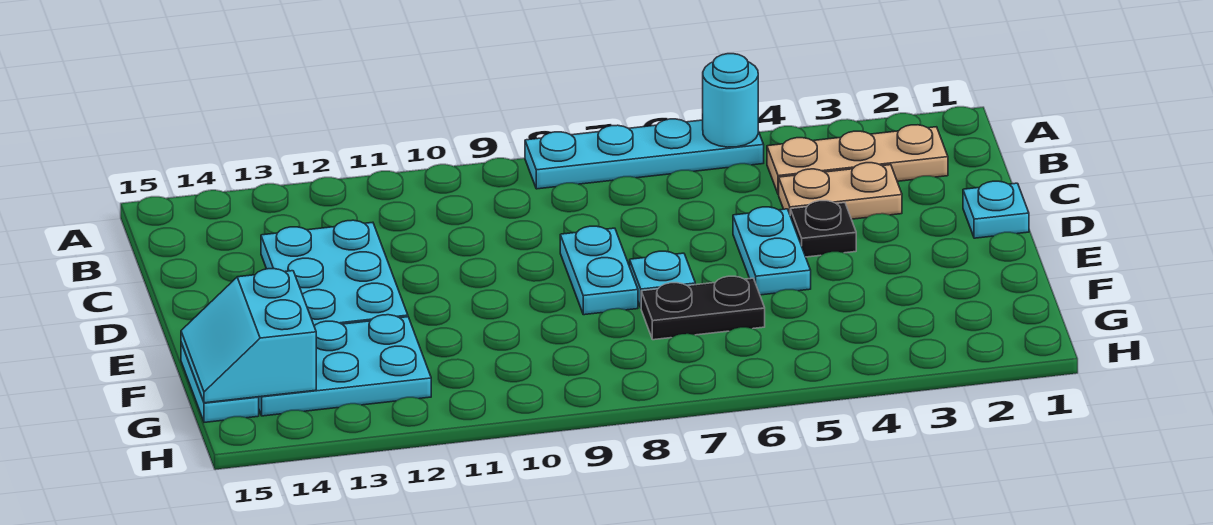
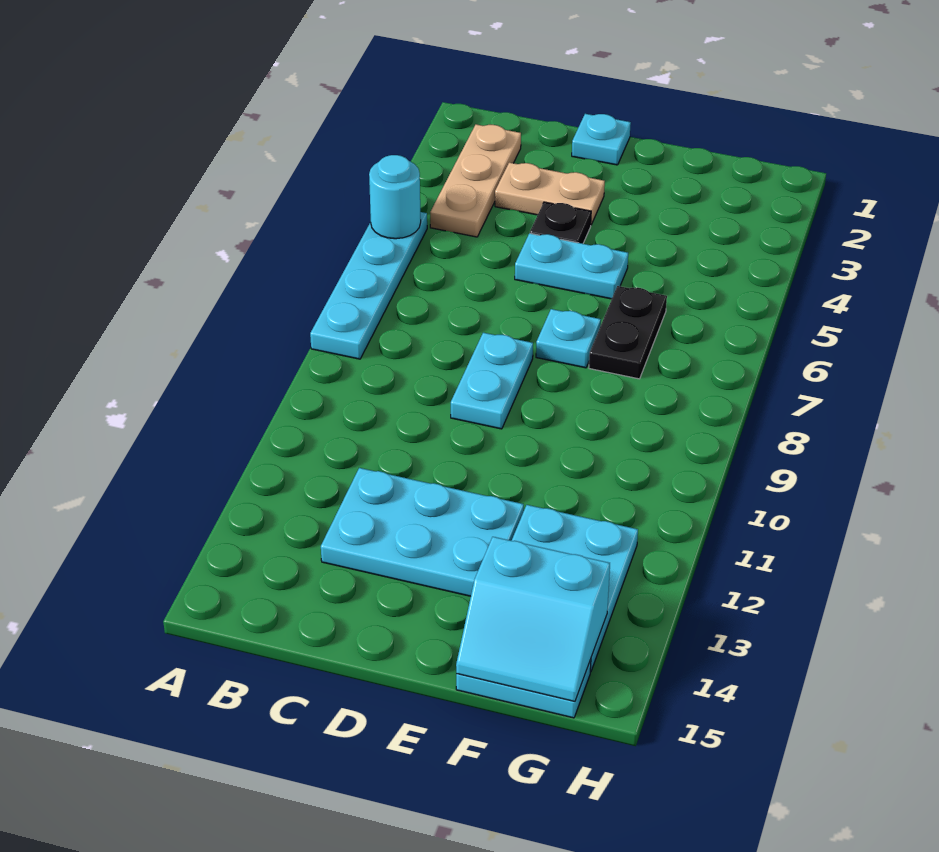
tan 1x2 plate [779,163,902,219] -> tan 1x2 plate turned to [495,163,605,225]
cyan 1x2 plate [560,226,638,315] -> cyan 1x2 plate turned to [451,333,533,429]

